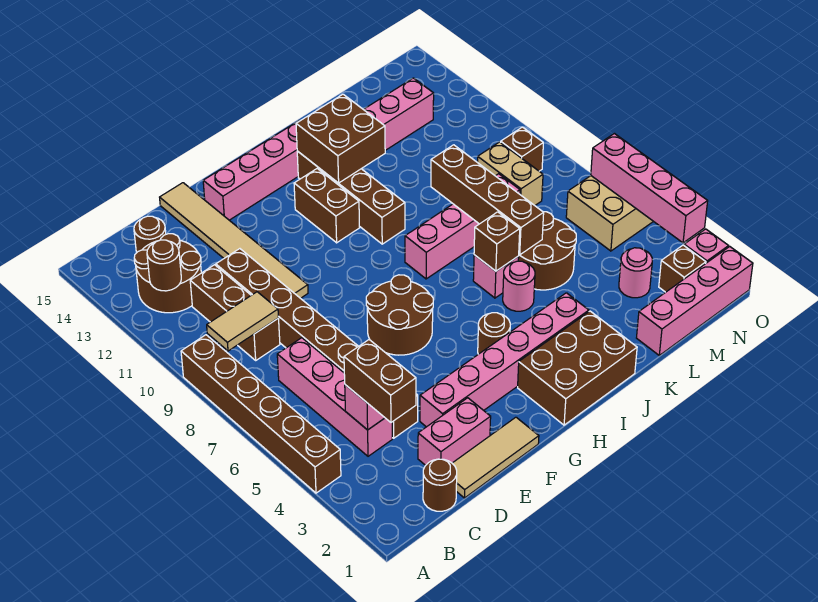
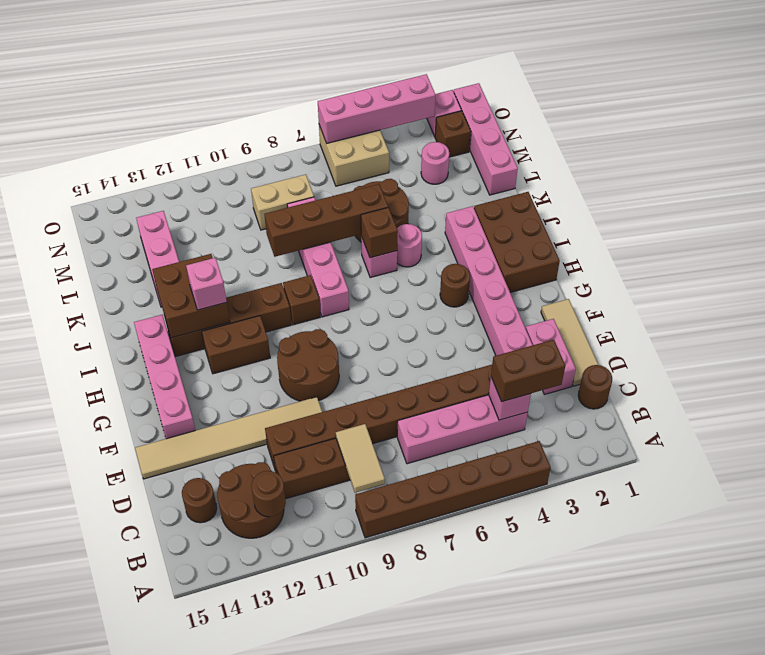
brown 2x2 round brick [366,275,433,355] -> brown 2x2 round brick moved to [277,329,339,401]
none -> pink 1x1 brick [186,258,227,310]
brown 1x1 brick [501,127,543,171] -> brown 1x1 brick moved to [283,275,320,325]

